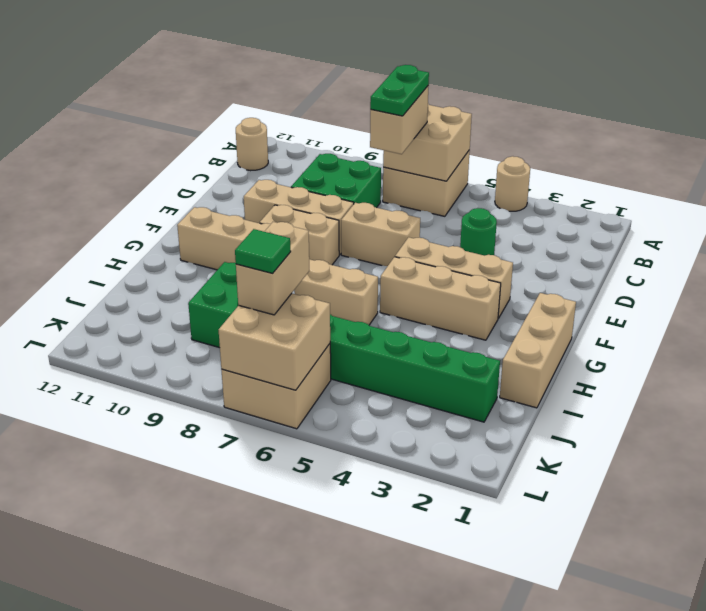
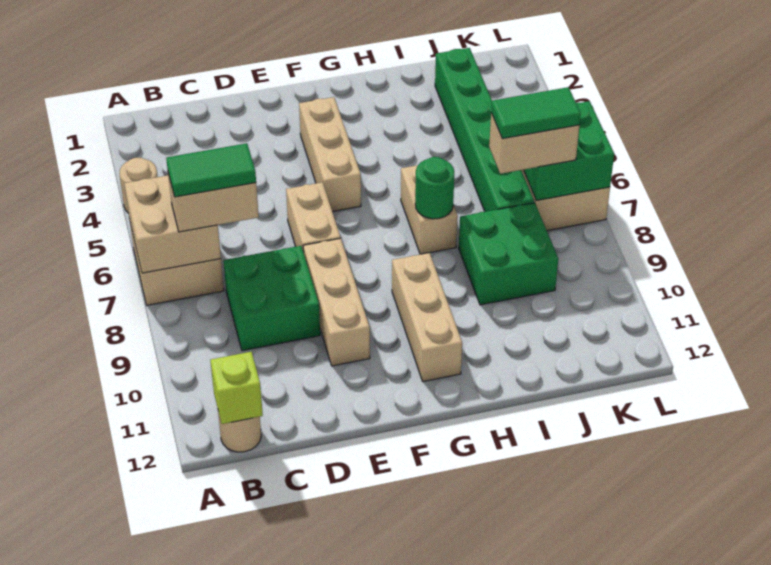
green 1x2 plate [370,65,429,116] -> green 1x2 tile [166,143,256,197]
none -> lime 1x1 brick [210,352,263,424]
green 1x1 round brick [460,208,497,256] -> green 1x1 round brick moved to [415,157,454,219]
tan 1x2 brick [260,205,339,265] -> none
tan 1x3 brick [500,293,576,408] -> none
tan 1x3 brick [380,257,501,340] -> none
tan 2x2 brick [219,293,330,390] -> green 2x2 brick [523,101,614,201]
green 1x1 tile [235,229,291,273] -> green 1x2 tile [491,87,581,139]

